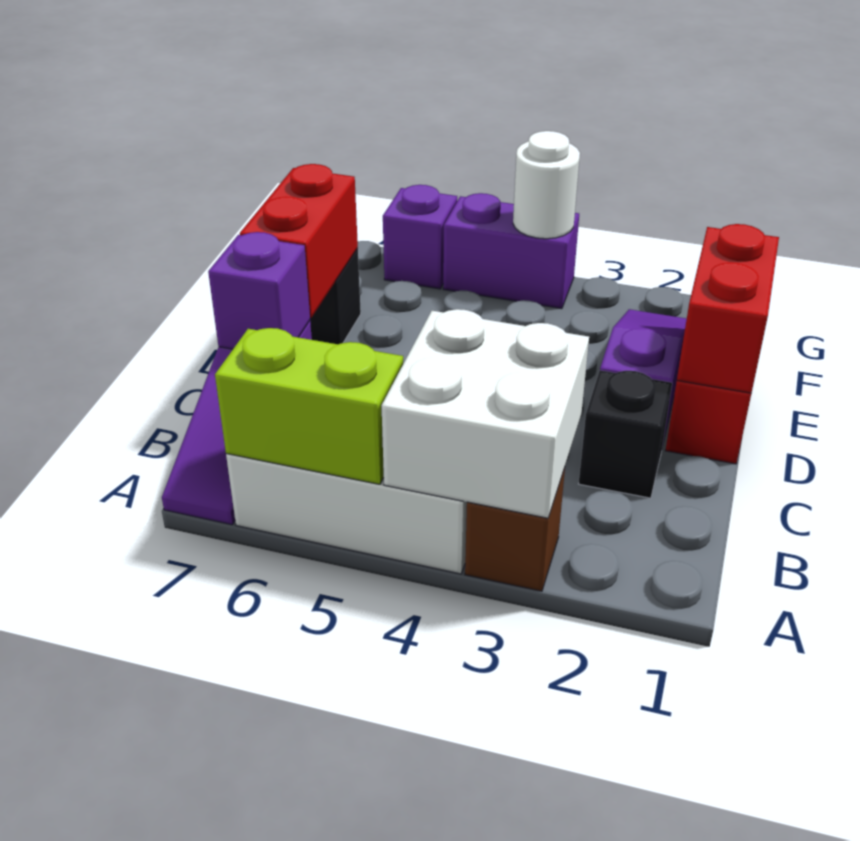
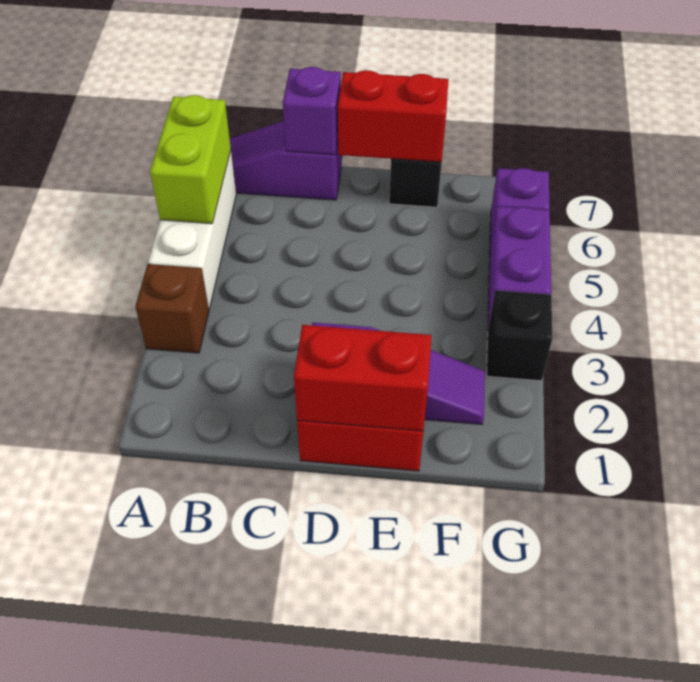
white 2x2 brick [381,309,589,518] -> none
black 1x1 brick [579,370,672,498] -> black 1x1 brick moved to [487,290,552,381]
white 1x1 round brick [513,131,580,239] -> none

